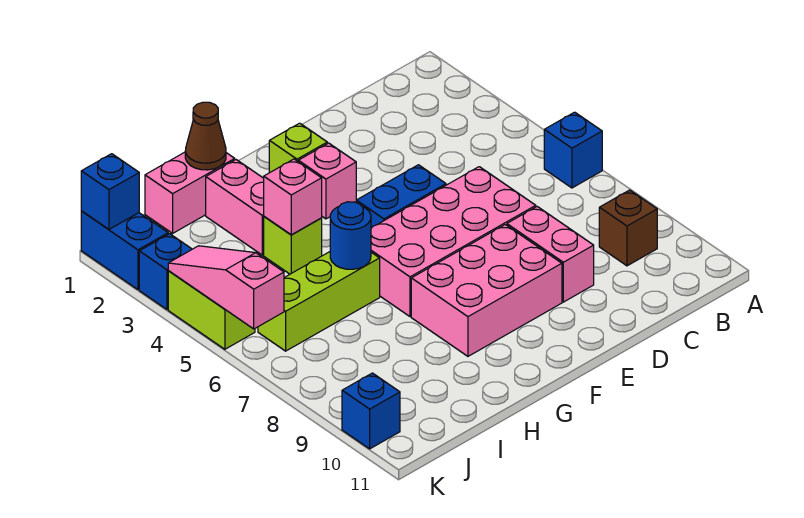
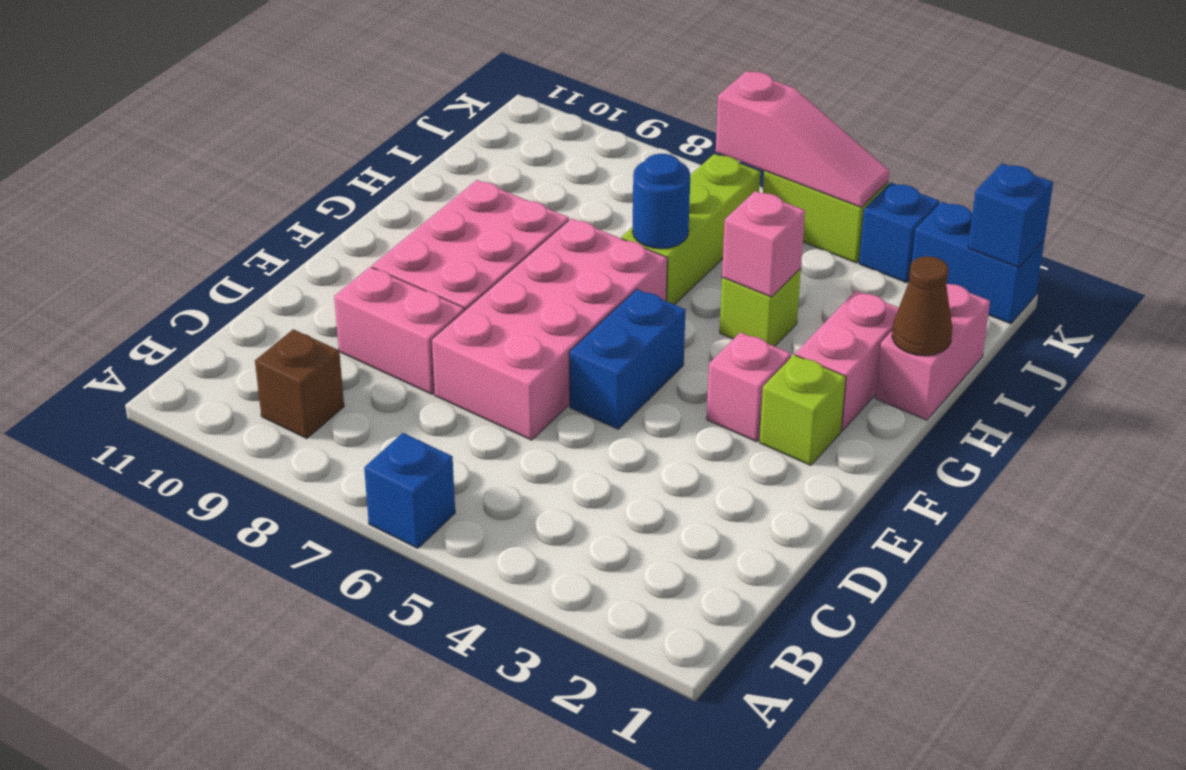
pink 1x2 brick [206,160,264,255] -> pink 1x2 brick turned to [795,291,899,431]
blue 1x1 brick [342,373,400,449] -> none

